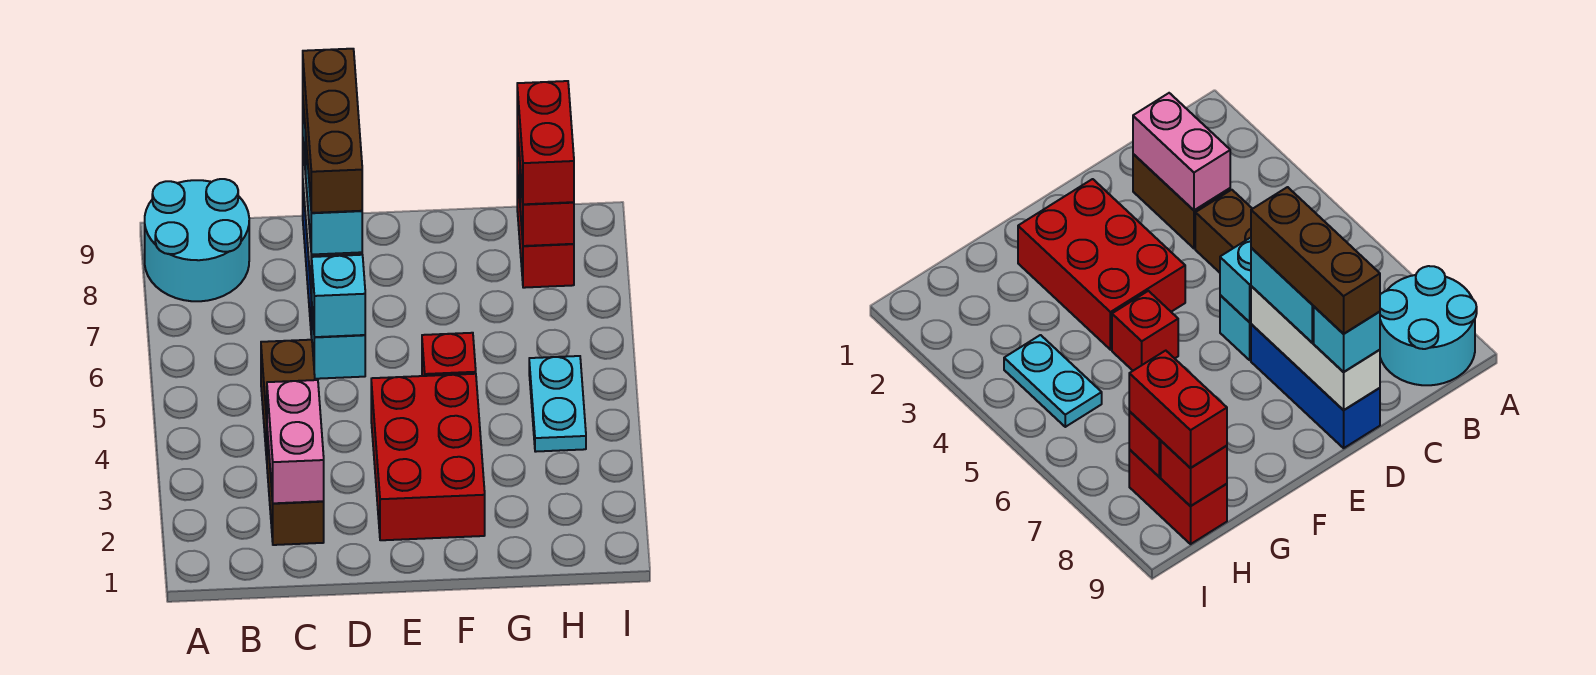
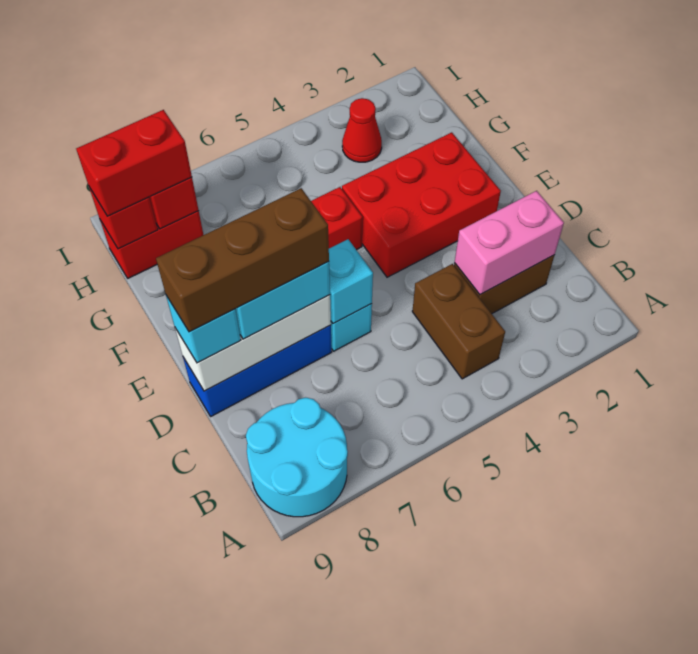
brown 1x2 brick [261,340,315,459] -> brown 1x2 brick turned to [412,264,505,379]
none -> red 1x1 cone [342,98,382,162]
cyan 1x2 plate [529,356,586,452] -> none

